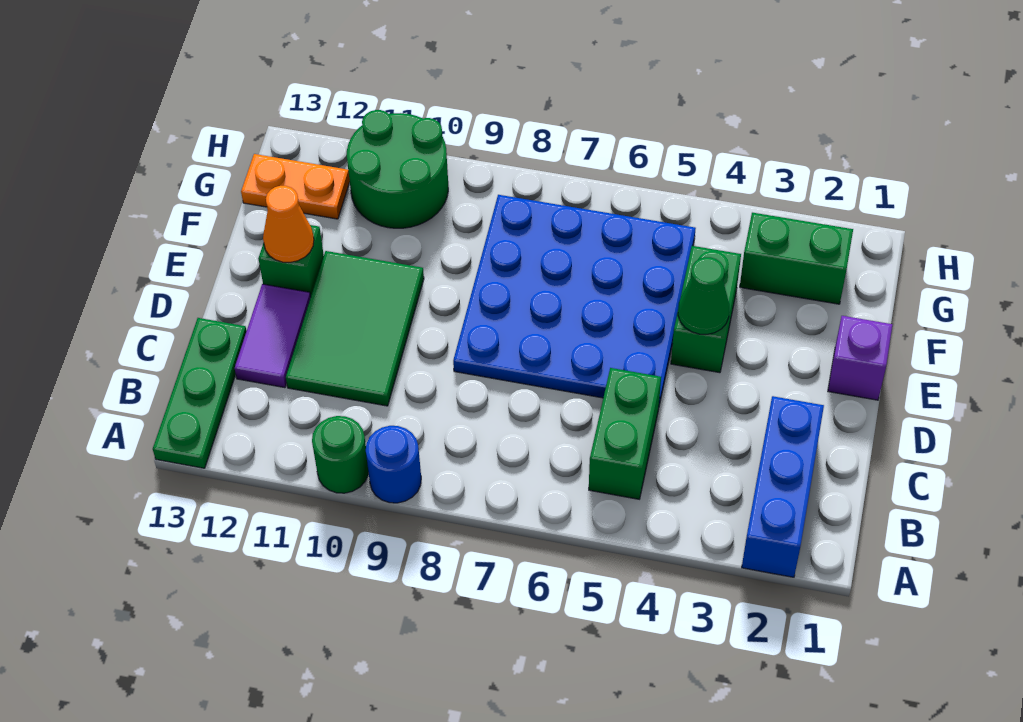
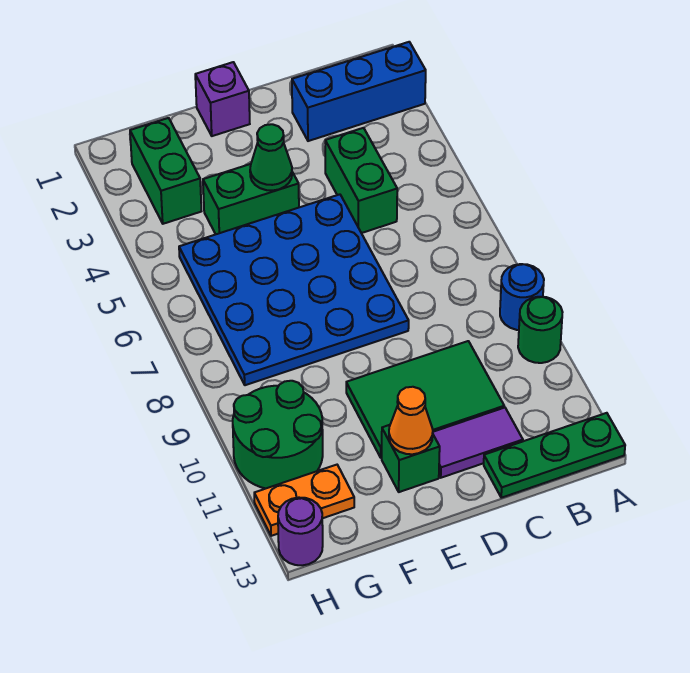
green 1x2 brick [589,368,661,499] -> green 1x2 brick turned to [325,128,397,233]
orange 1x2 plate [241,154,350,219] -> orange 1x2 plate turned to [254,465,354,536]
none -> purple 1x1 round brick [278,497,323,565]

